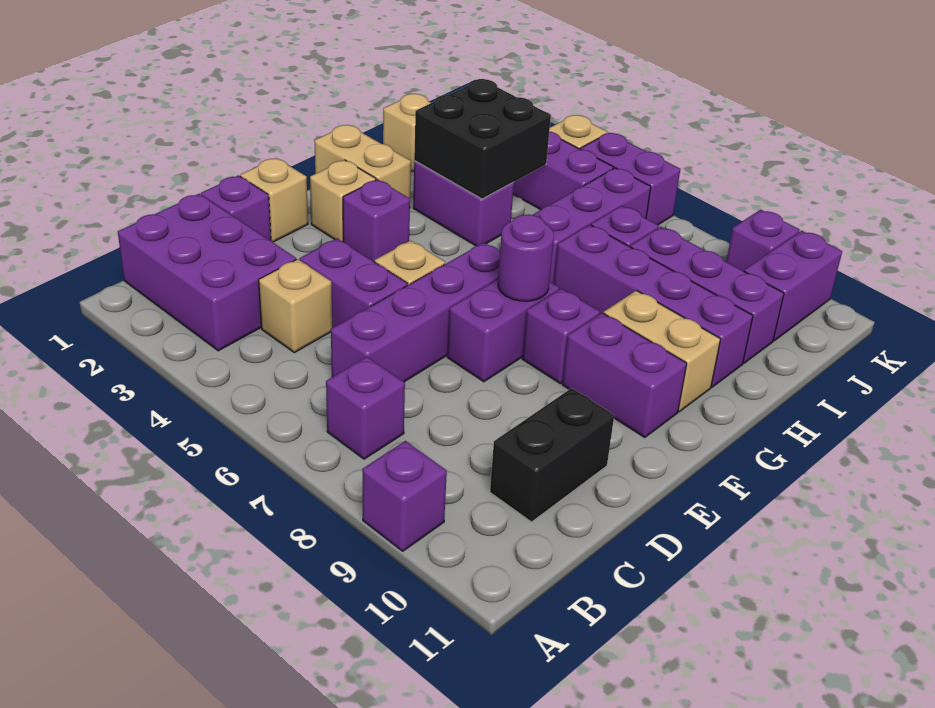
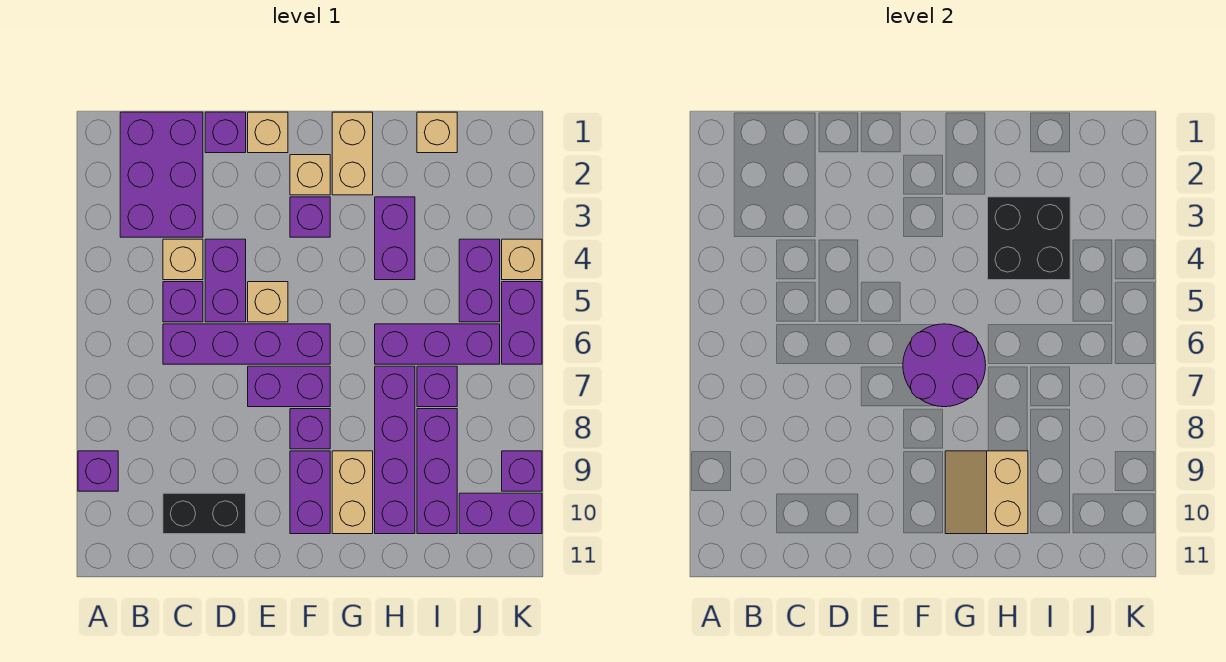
purple 1x1 brick [326,357,405,459] -> purple 1x1 brick moved to [163,282,203,322]
purple 1x1 round brick [498,214,554,301] -> purple 2x2 round brick [903,324,986,407]
none -> tan 2x2 slope [945,451,1028,534]

